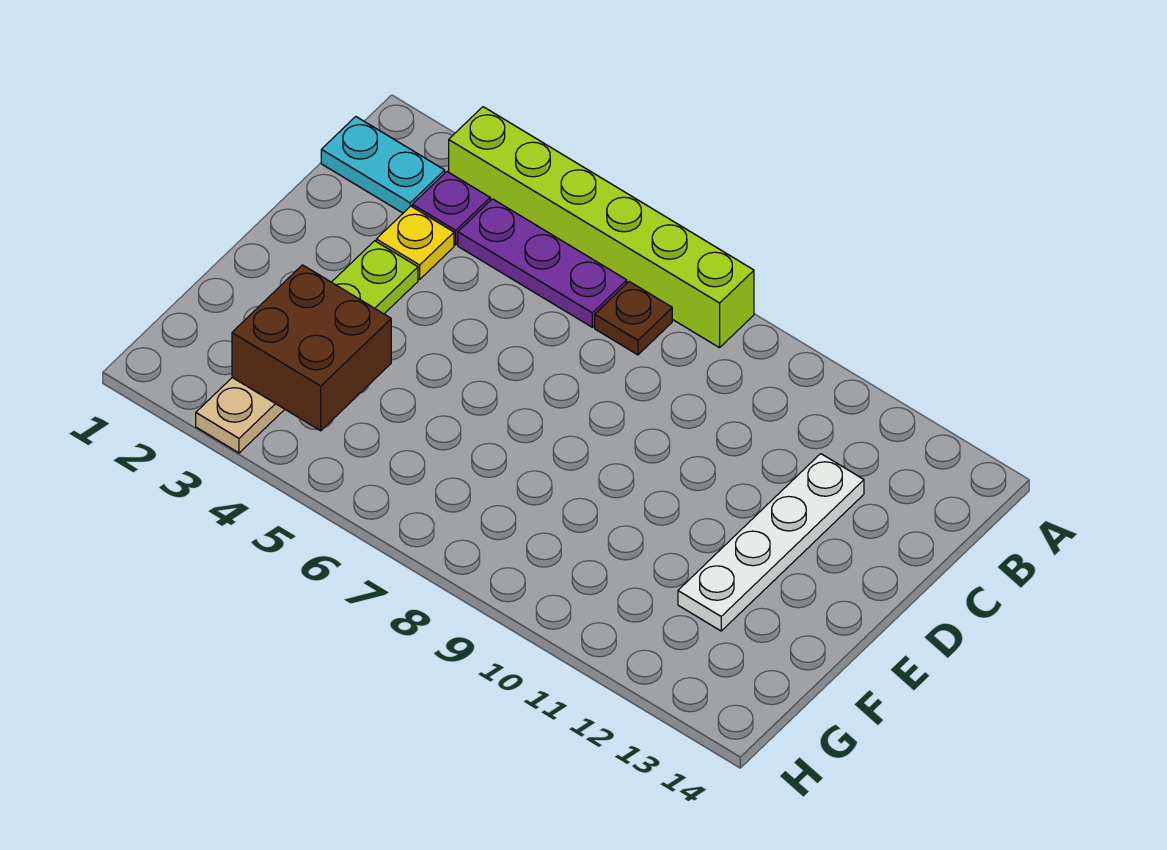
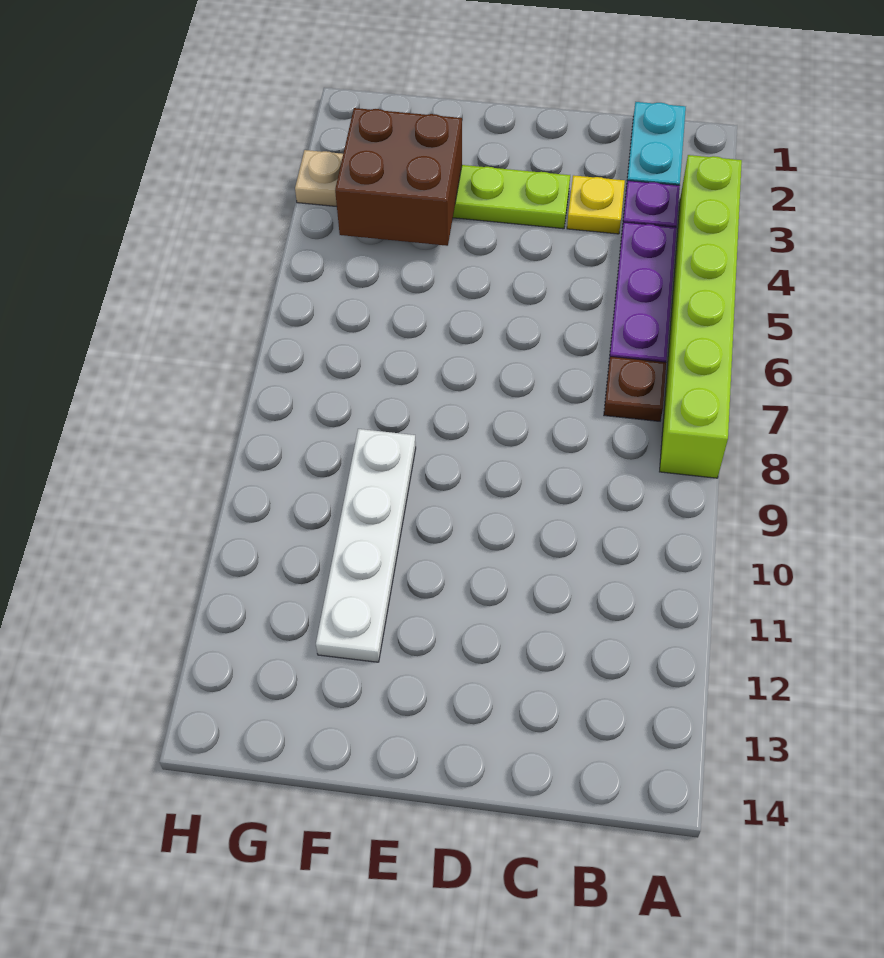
white 1x4 plate [678,454,864,631] -> white 1x4 plate turned to [316,429,416,662]

